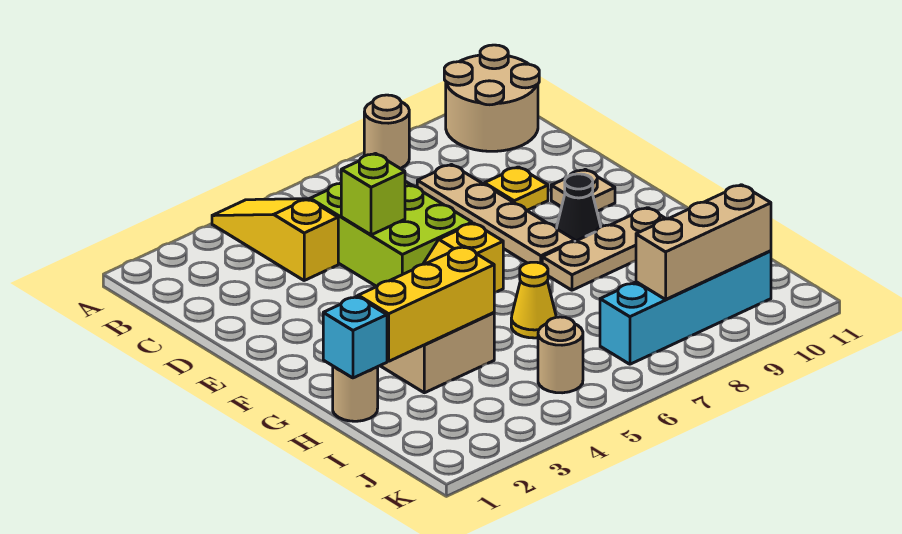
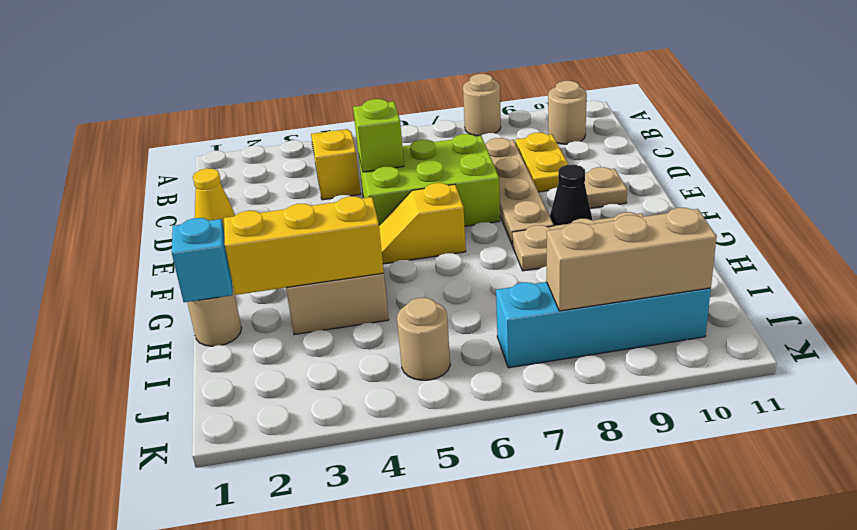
tan 2x2 round brick [444,45,539,151] -> tan 1x1 round brick [548,81,587,144]
lime 2x3 brick [310,181,472,287] -> lime 2x3 brick turned to [358,134,500,226]
yellow 1x1 plate [484,167,548,210] -> yellow 1x2 plate [515,133,569,192]
yellow 1x1 cone [511,262,556,338] -> yellow 1x1 cone moved to [193,169,235,228]

